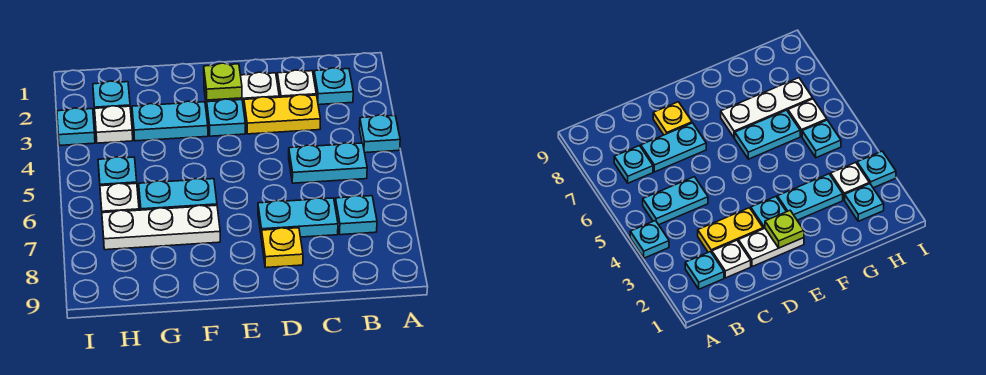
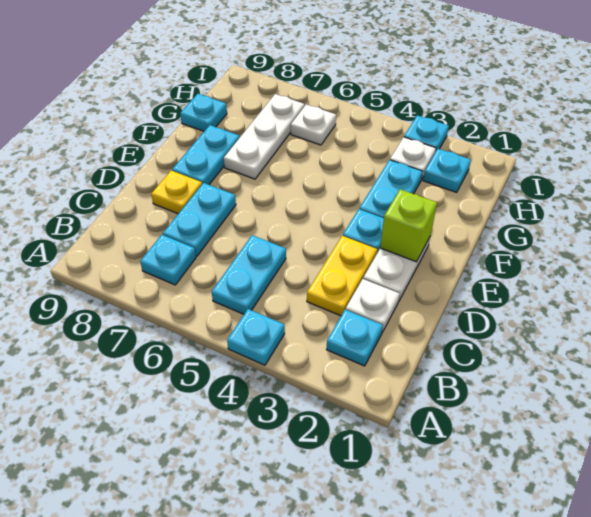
lime 1x1 plate [204,63,242,100] -> lime 1x1 brick [380,189,437,262]
cyan 1x2 plate [139,179,217,210] -> cyan 1x2 plate moved to [172,125,240,185]
cyan 1x1 plate [98,157,137,186] -> cyan 1x1 plate moved to [180,94,227,131]

